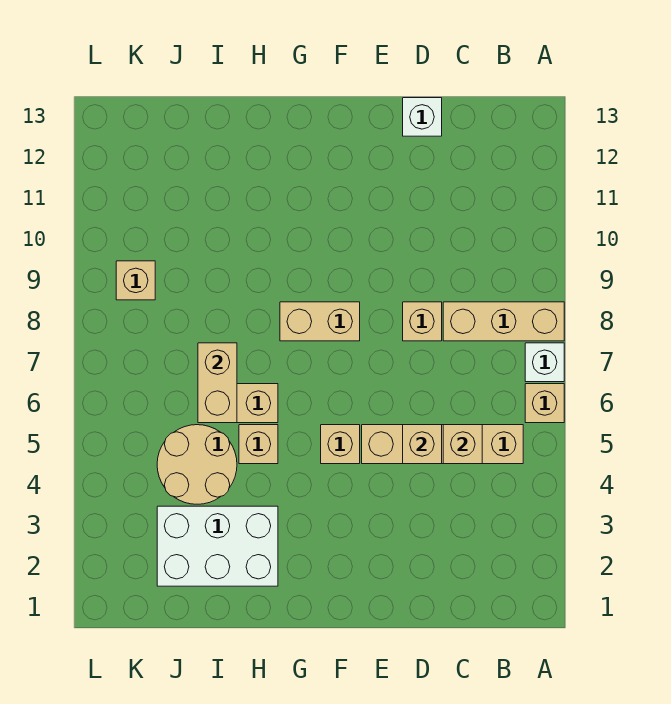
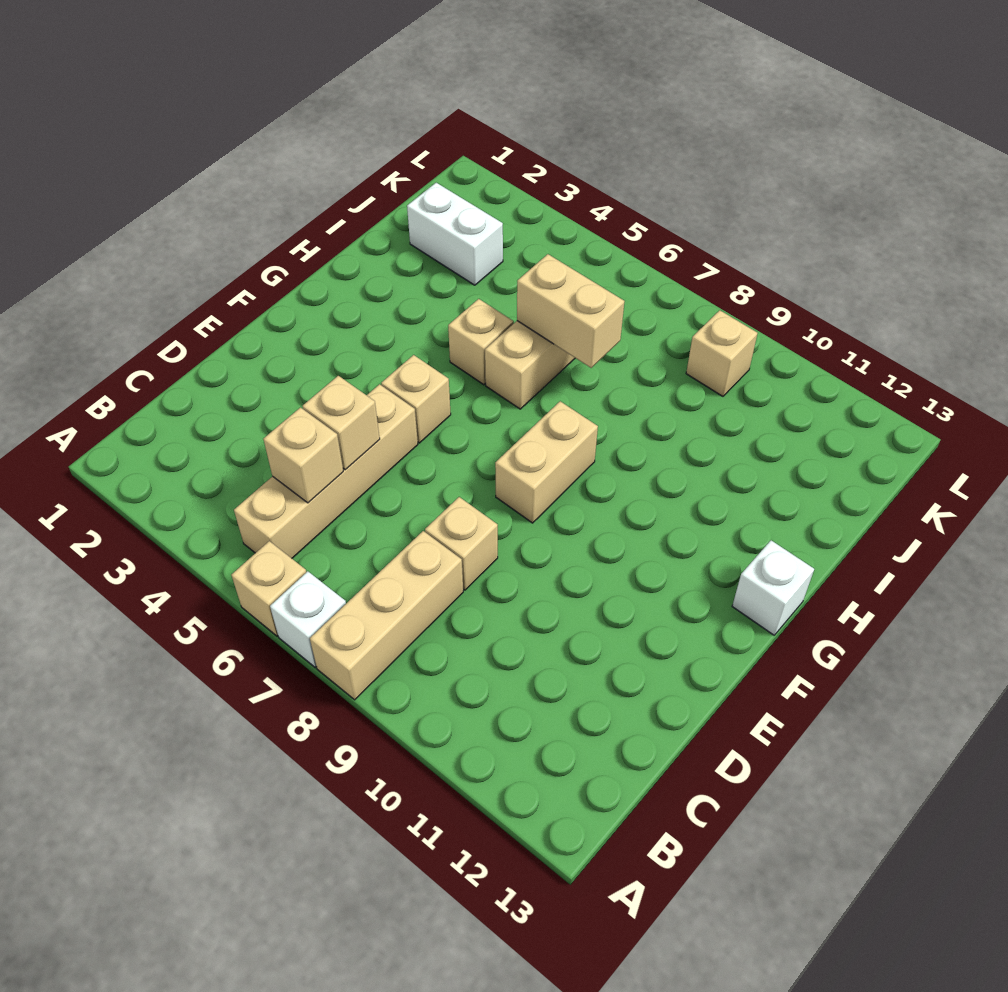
white 1x1 brick [403,98,442,136] -> white 1x1 brick moved to [732,540,814,635]
white 2x3 brick [157,506,278,586] -> white 1x2 brick [407,183,503,285]
tan 2x2 round brick [157,425,237,504] -> none

